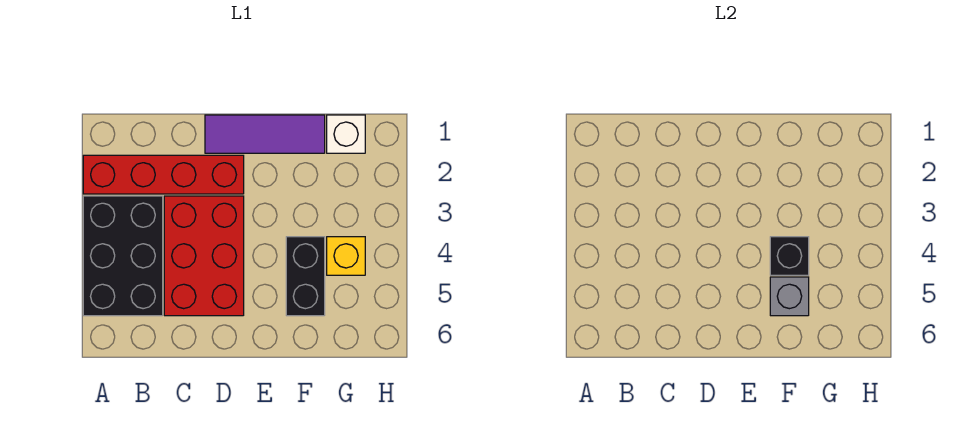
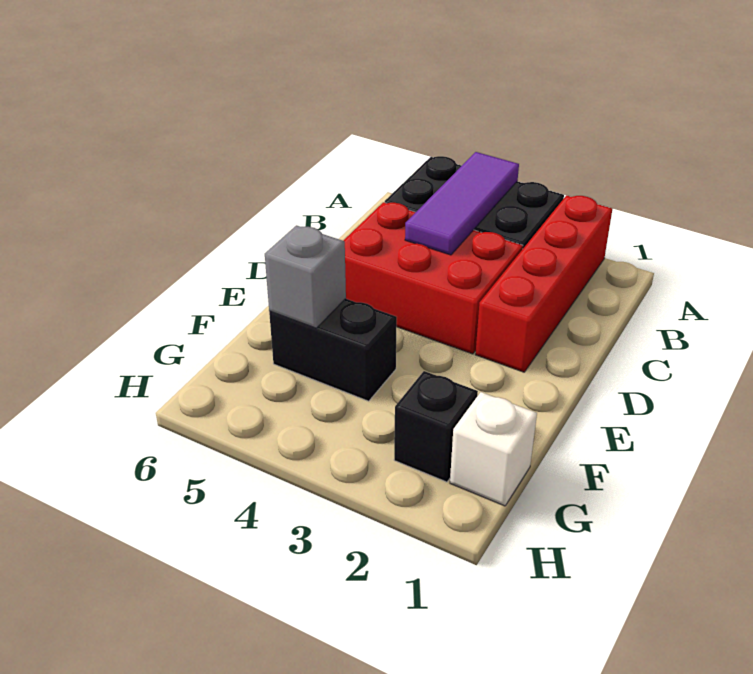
purple 1x3 tile [205,115,325,153] -> purple 1x3 tile moved to [405,152,519,255]
black 1x1 brick [770,237,809,275] -> black 1x1 brick moved to [394,371,478,482]
yellow 1x1 brick [327,237,365,275] -> none

